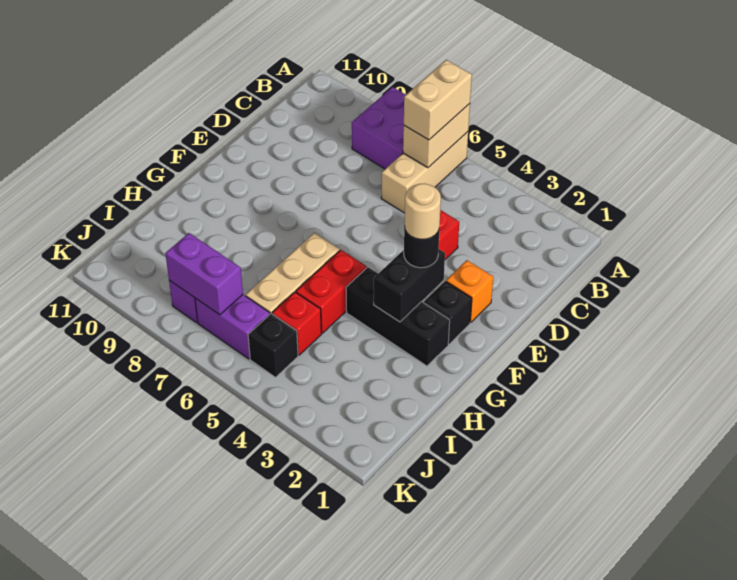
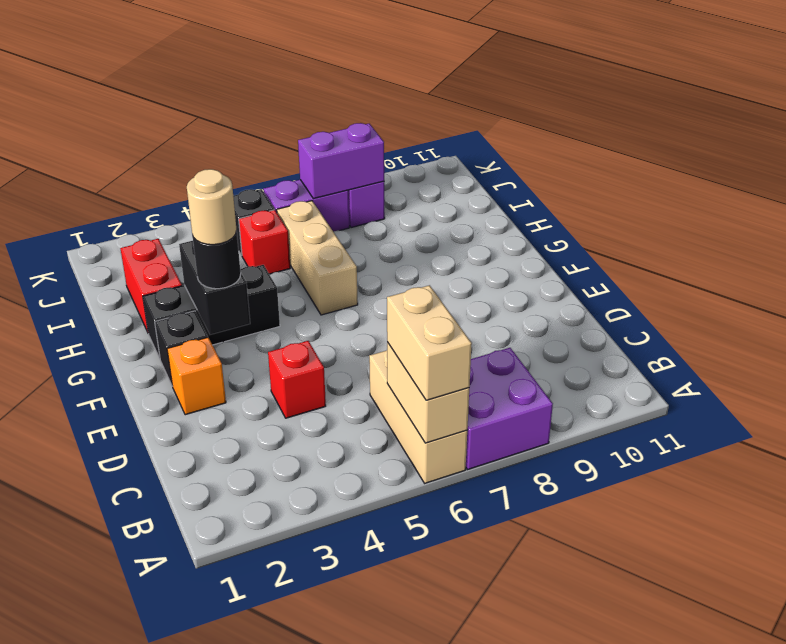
red 1x2 brick [296,250,367,333] -> red 1x2 brick moved to [120,239,182,332]

